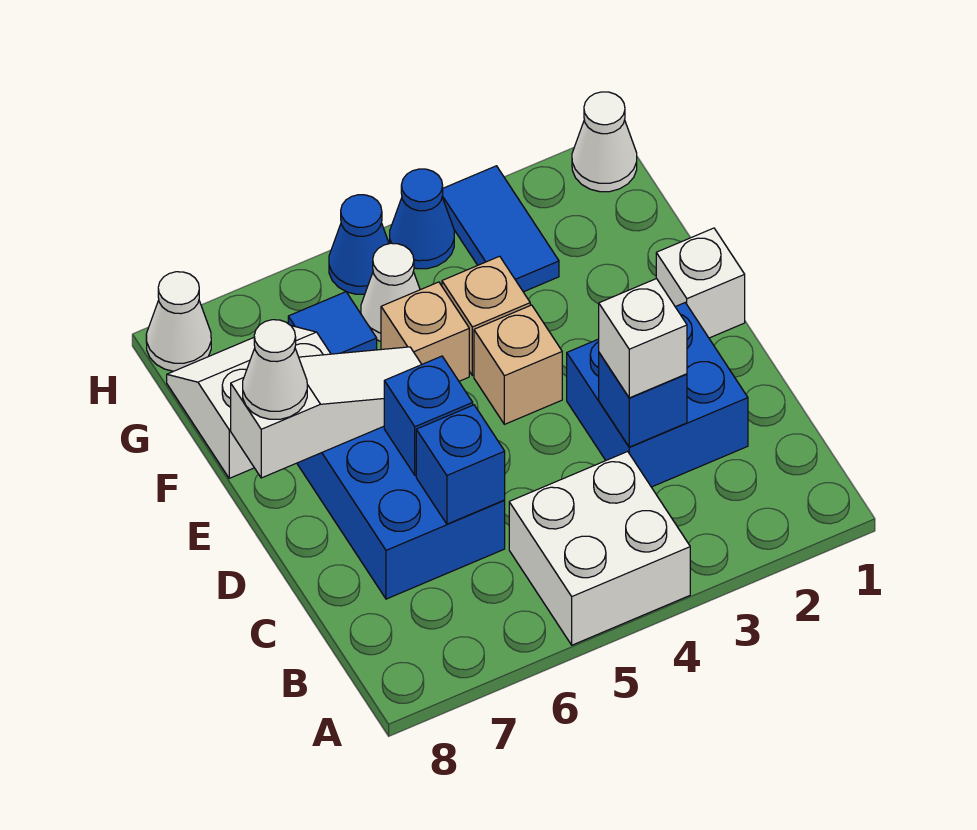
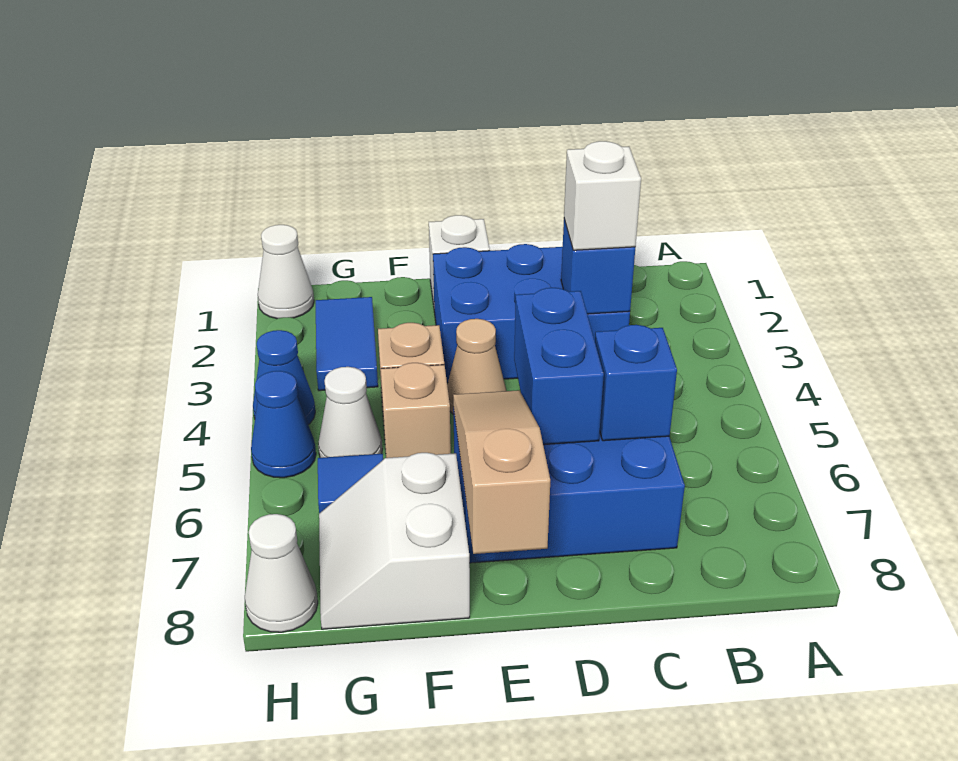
white 2x2 brick [509,452,690,645] -> none
blue 2x2 brick [567,303,748,487] -> blue 2x3 brick [433,244,630,383]
blue 1x1 brick [384,356,473,475] -> blue 1x2 brick [514,288,604,445]
tan 1x1 brick [474,305,562,424] -> tan 1x1 cone [447,319,506,415]
white 1x3 slope [231,347,422,478] -> tan 1x3 slope [453,390,550,554]
white 1x1 cone [243,320,307,419] -> none
blue 1x2 tile [442,166,559,292] -> blue 1x2 tile turned to [316,297,378,391]

